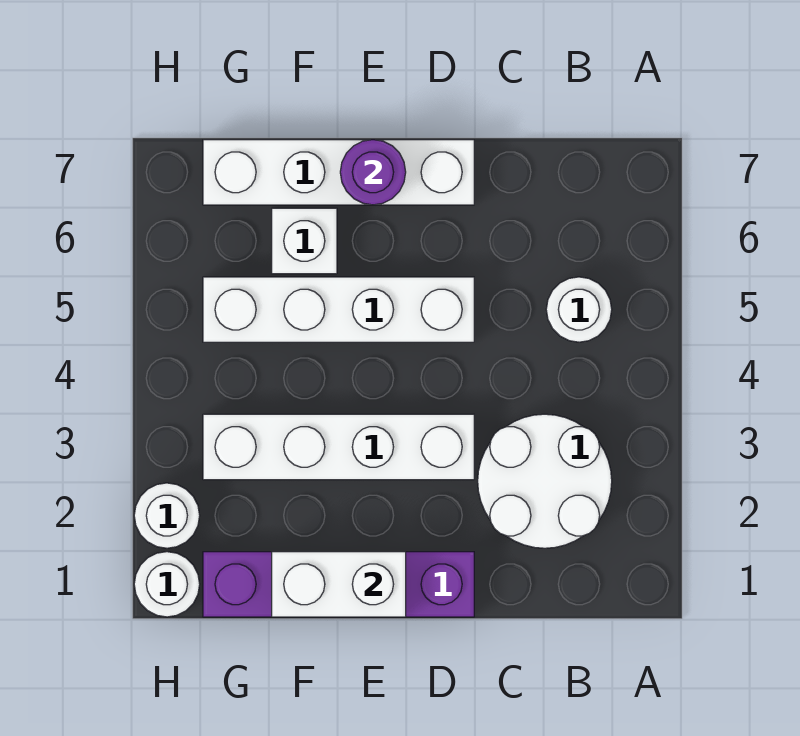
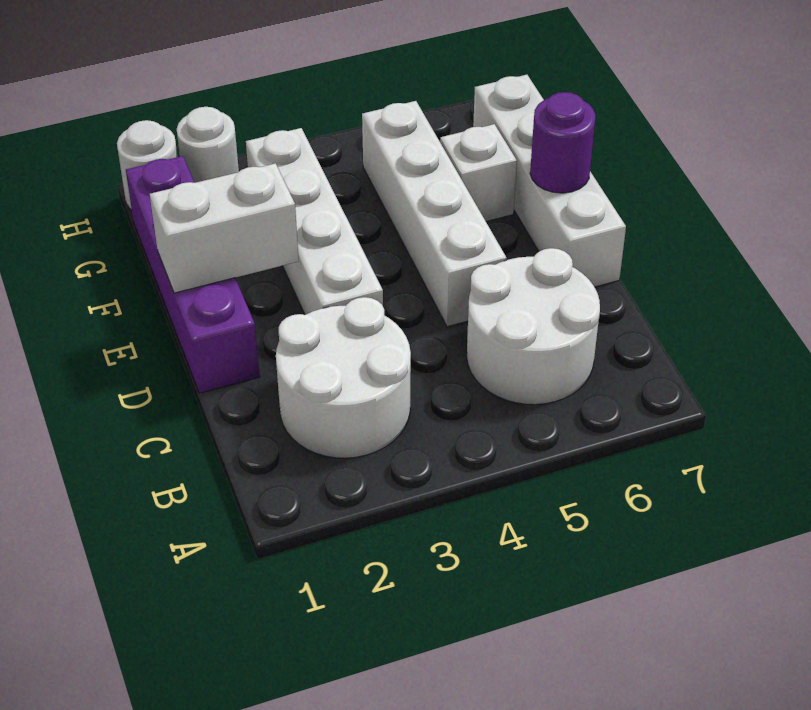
white 1x1 round brick [546,277,612,342] -> white 2x2 round brick [467,248,600,405]
white 1x2 brick [272,552,406,617] -> white 1x2 brick turned to [150,163,299,293]

